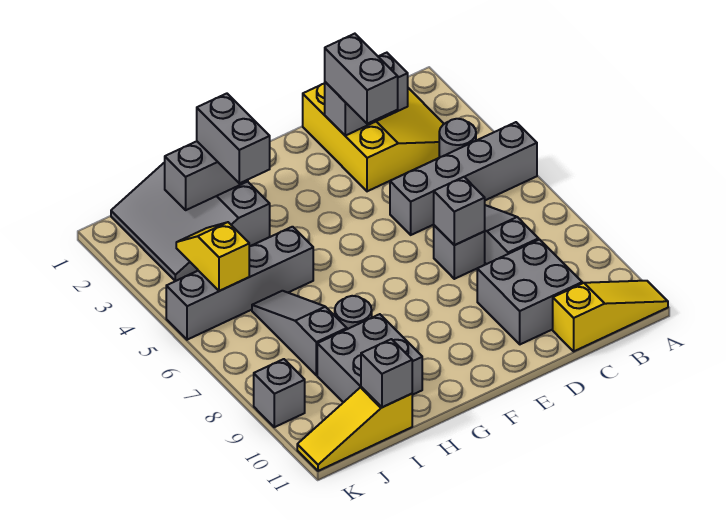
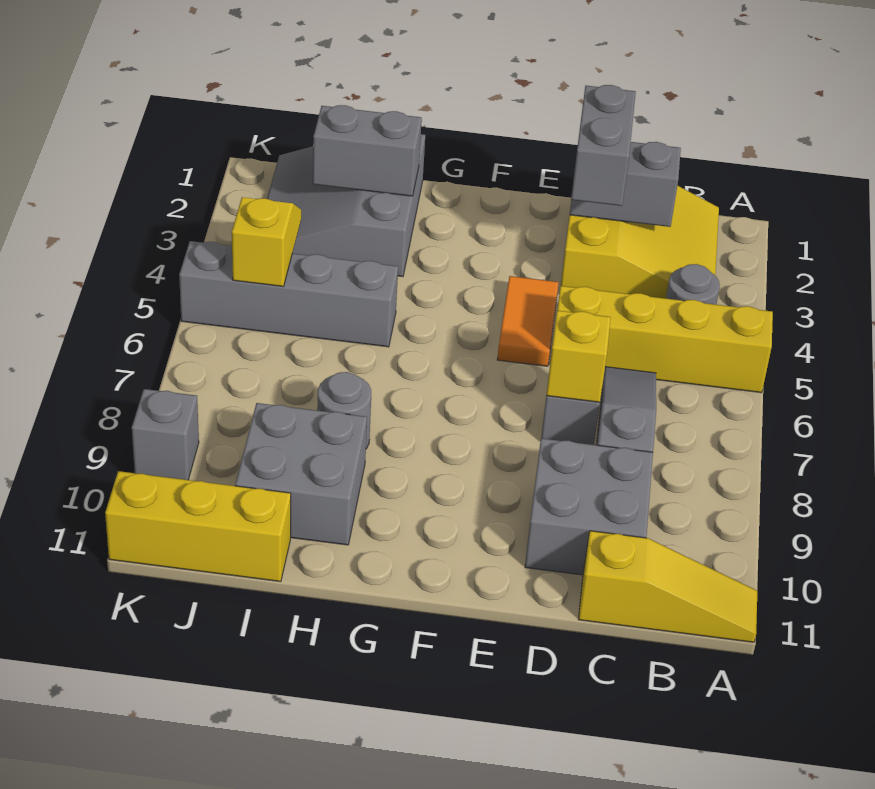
grey 1x4 brick [390,122,537,235] -> yellow 1x4 brick [557,286,773,393]
grey 1x1 brick [434,177,485,245] -> yellow 1x1 brick [546,310,611,402]
none -> orange 1x2 tile [497,276,559,366]
grey 1x2 brick [197,94,270,183] -> none
grey 1x3 slope [252,291,347,375] -> none
yellow 1x3 slope [297,387,412,471] -> yellow 1x3 brick [105,471,291,582]
grey 1x1 brick [361,339,412,407] -> none

